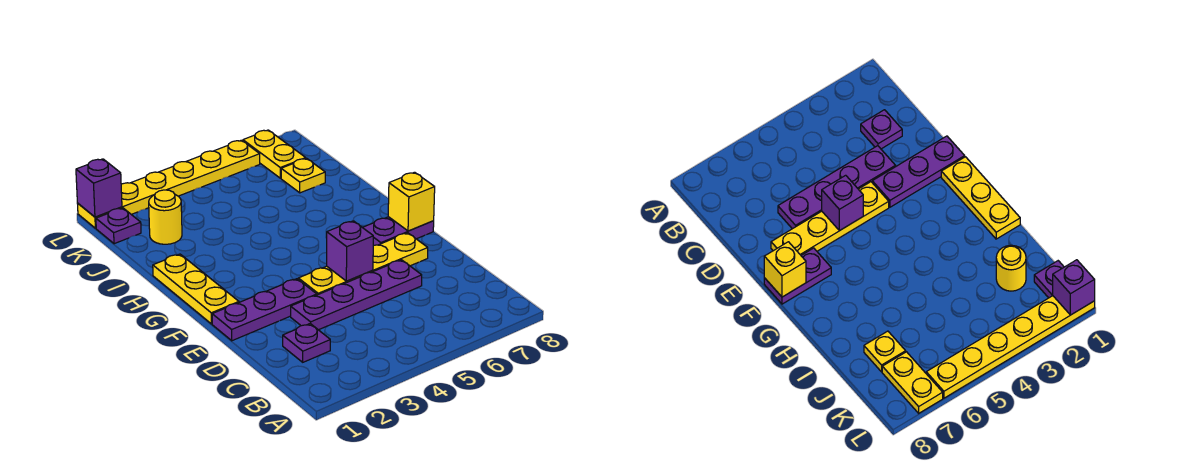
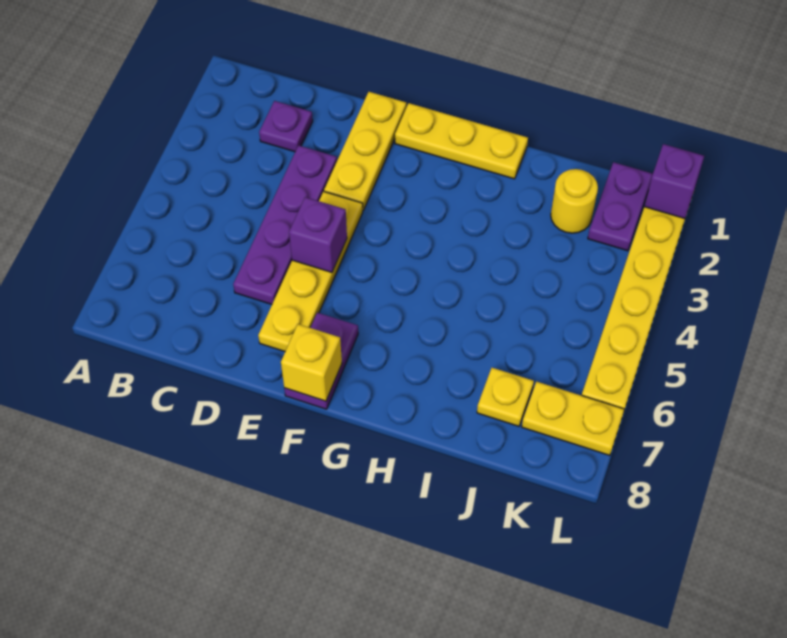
purple 1x3 plate [212,279,317,341] -> yellow 1x3 plate [324,92,406,210]
purple 1x1 plate [96,208,141,244] -> purple 1x2 plate [588,162,653,251]

